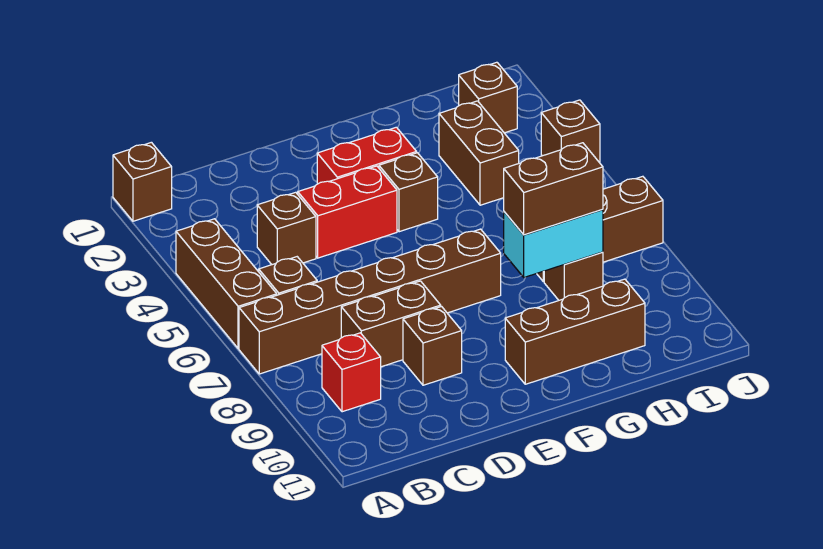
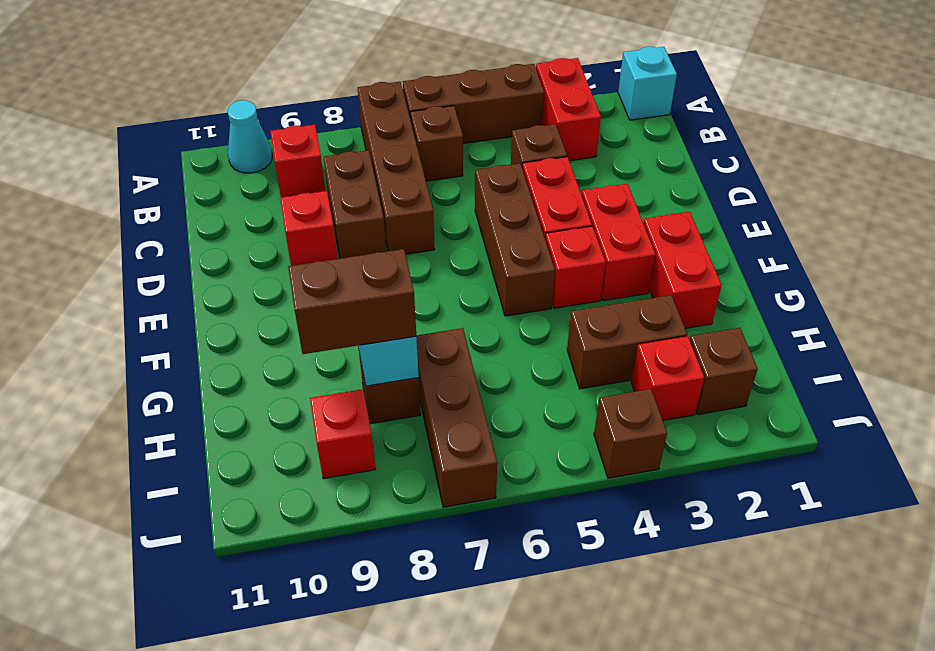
brown 1x1 brick [113,142,172,221] -> cyan 1x1 brick [618,47,677,120]
none -> red 1x2 brick [536,58,601,161]
brown 1x6 brick [239,229,501,374] -> brown 1x4 brick [358,82,435,254]
none -> cyan 1x1 cone [228,100,272,173]
brown 1x1 brick [403,307,462,385] -> red 1x1 brick [280,191,338,266]
none -> red 1x2 brick [643,212,722,328]
brown 1x1 brick [379,153,438,232] -> red 1x1 brick [545,226,606,308]
brown 1x3 brick [505,279,645,384] -> brown 1x3 brick moved to [475,163,555,316]
brown 1x2 brick [504,143,603,235] -> brown 1x2 brick turned to [288,249,416,354]
none -> red 1x1 brick [631,336,704,420]
none -> red 1x1 brick [310,389,375,479]

